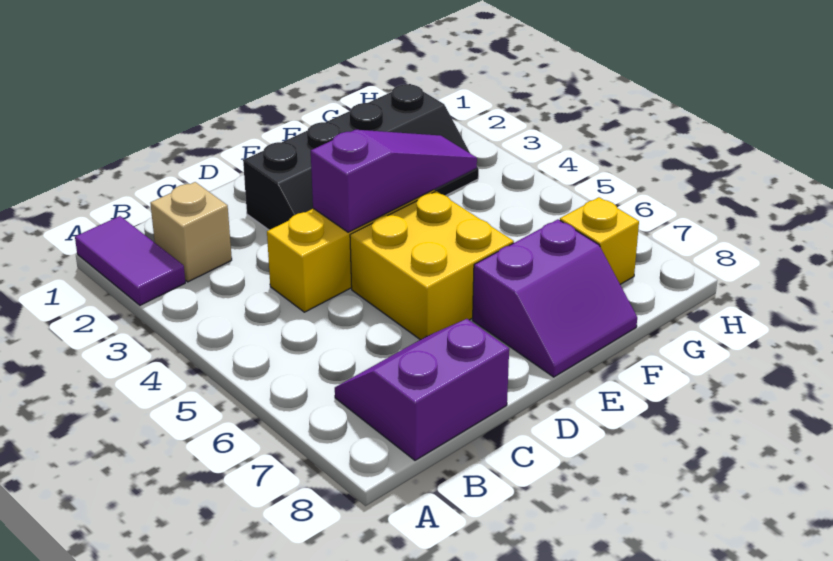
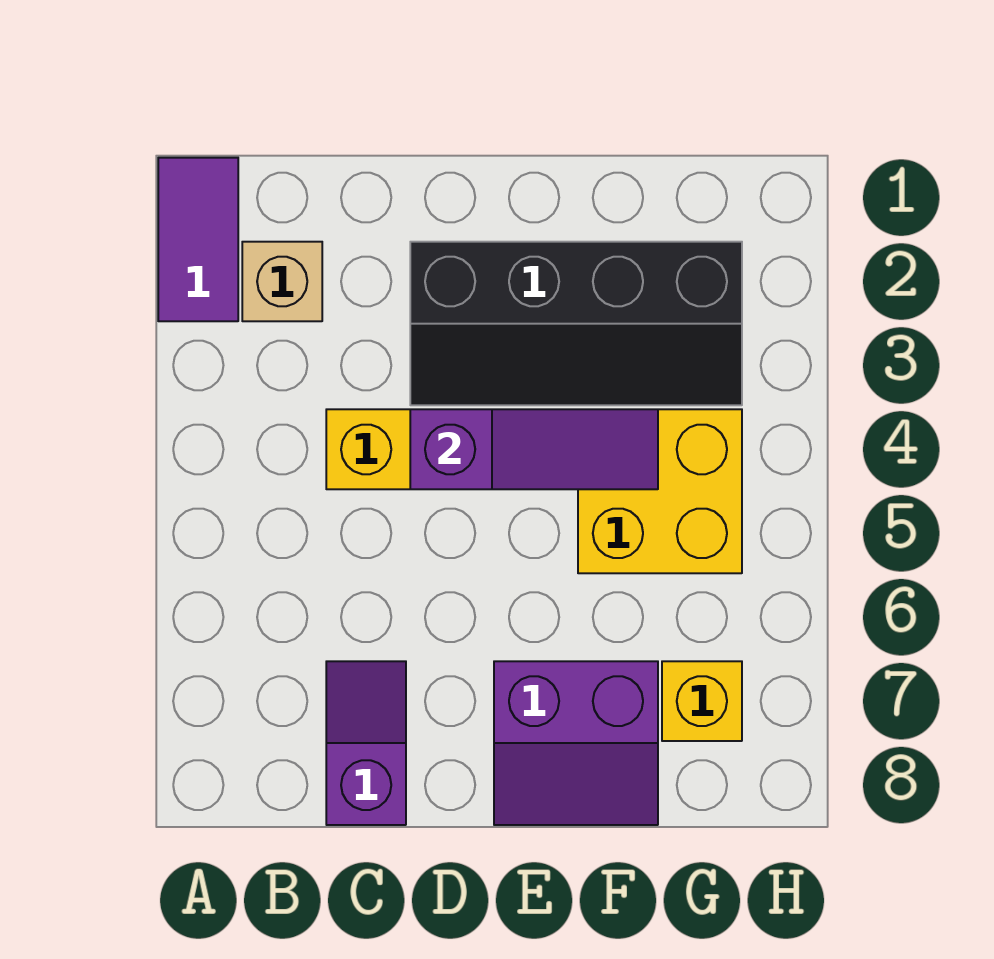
purple 2x2 slope [335,319,509,460] -> purple 1x2 slope [326,661,406,825]
yellow 2x2 brick [350,191,514,340] -> yellow 2x2 brick moved to [578,409,742,573]

